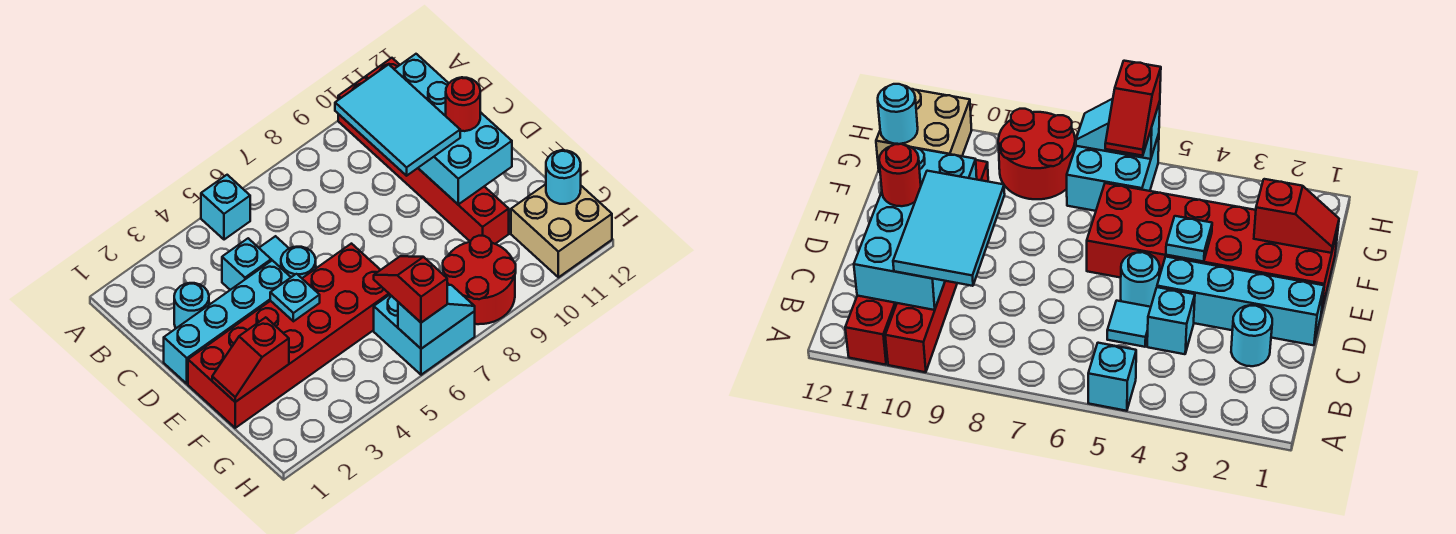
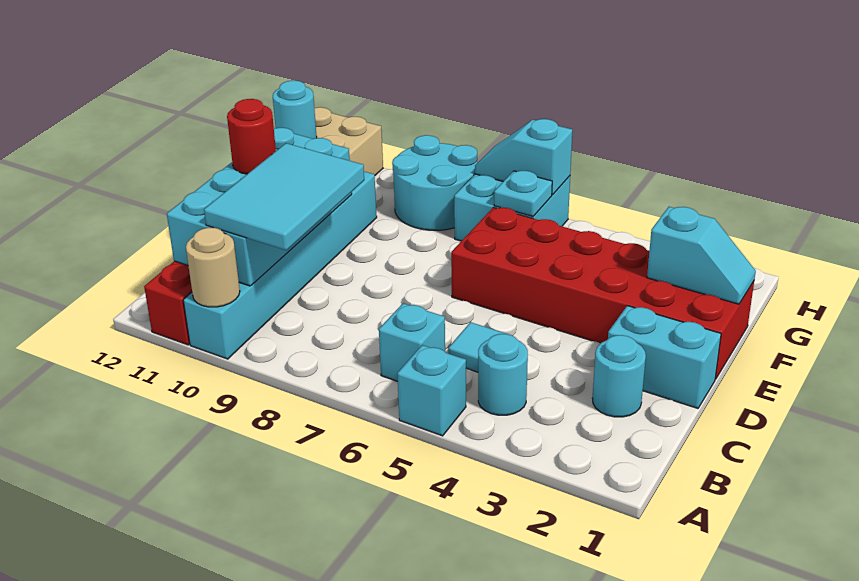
red 1x6 brick [338,77,509,244] -> cyan 1x6 brick [183,171,377,359]
none -> tan 1x1 round brick [186,228,240,307]
cyan 1x1 brick [222,238,271,290] -> cyan 1x1 brick moved to [379,303,445,381]
cyan 1x4 brick [164,260,291,384] -> cyan 1x2 brick [608,306,721,408]
cyan 1x1 round brick [281,247,316,278] -> cyan 1x1 round brick moved to [478,334,528,415]
cyan 1x1 plate [270,274,320,321] -> cyan 1x1 plate moved to [494,171,552,216]
red 1x2 slope [212,317,289,402] -> cyan 1x2 slope [647,207,756,304]
red 1x2 slope [374,256,447,323] -> none
red 2x2 round brick [443,236,516,324] -> cyan 2x2 round brick [392,135,477,230]

